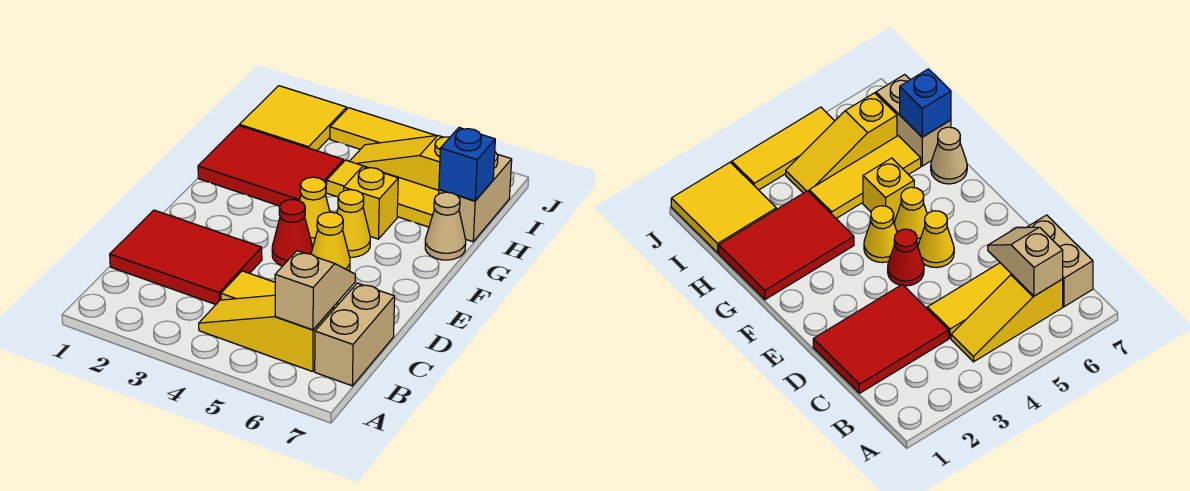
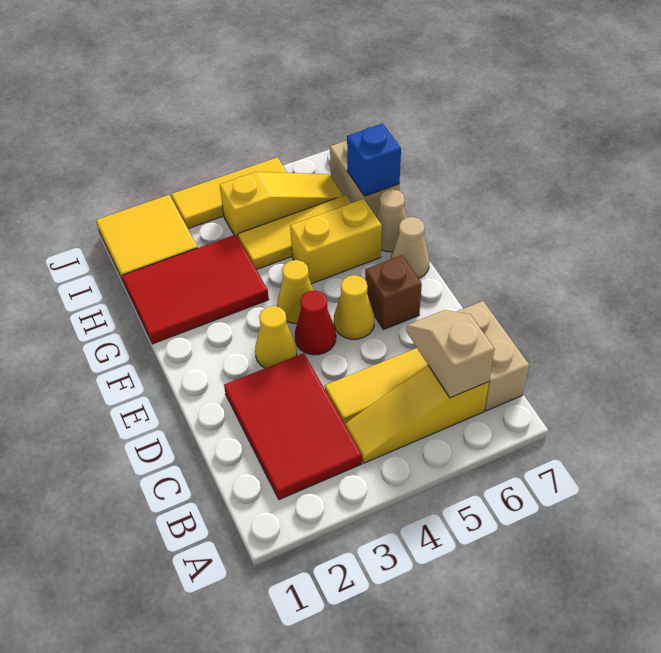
red 2x3 tile [110,210,262,304] -> red 2x3 tile turned to [224,353,362,500]
none -> brown 1x1 brick [365,255,422,330]
yellow 1x1 cone [337,190,370,257] -> yellow 1x1 cone moved to [255,306,297,368]
none -> tan 1x1 cone [390,217,429,279]
yellow 1x1 brick [344,167,398,239] -> yellow 1x2 brick [290,199,382,284]
yellow 1x3 slope [350,135,450,190] -> yellow 1x3 slope turned to [220,172,343,237]

